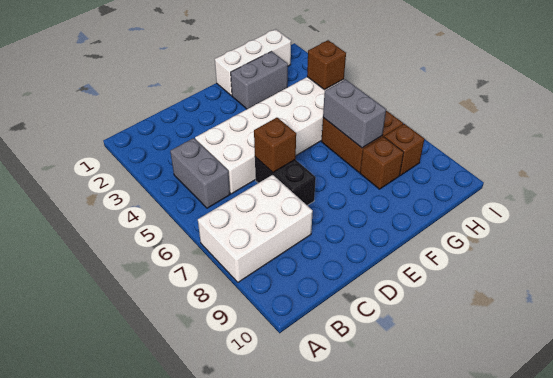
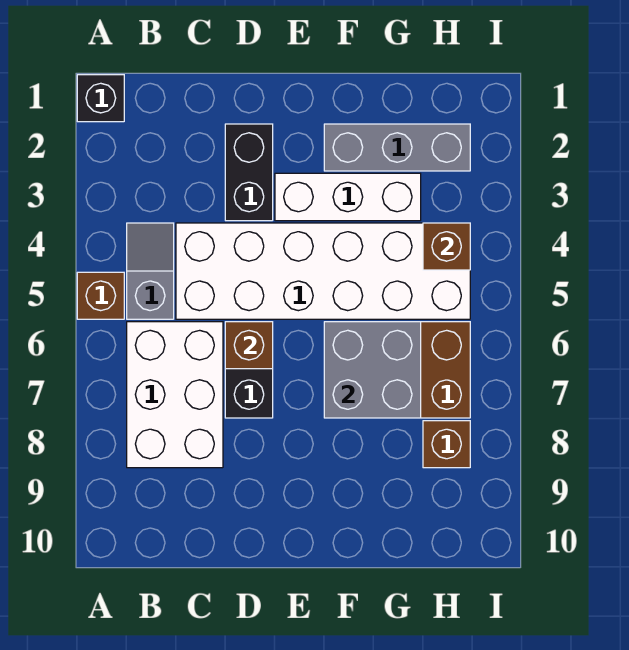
none -> black 1x1 brick [77,75,124,122]
white 2x3 brick [198,175,313,282] -> white 2x3 brick turned to [127,322,223,468]
grey 1x2 brick [170,138,230,208] -> grey 1x2 slope [127,223,174,319]
none -> black 1x2 brick [225,124,273,221]
white 1x3 brick [215,29,291,96] -> white 1x3 brick moved to [275,173,421,221]
grey 1x2 brick [231,51,288,109] -> grey 1x3 brick [324,124,470,171]
grey 1x2 brick [323,79,386,148] -> grey 2x2 brick [324,322,421,418]
brown 1x1 brick [360,137,404,189] -> brown 1x1 brick moved to [77,272,124,319]

